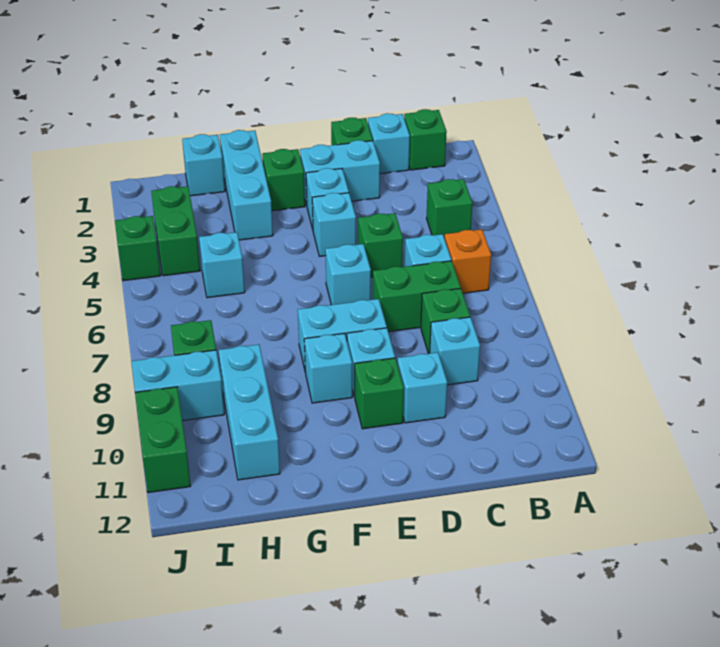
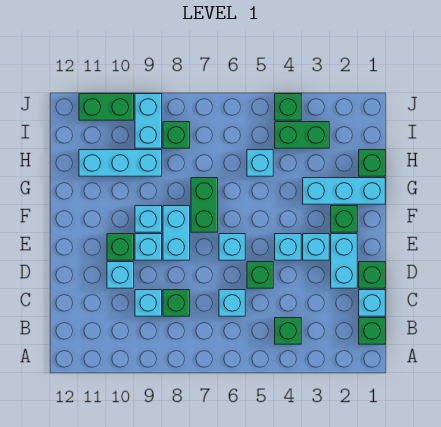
orange 1x1 brick [445,229,491,293] -> none
green 1x2 brick [373,261,461,332] -> green 1x2 brick moved to [191,178,218,232]
cyan 1x1 brick [182,134,225,196] -> green 1x1 brick [359,150,385,176]

